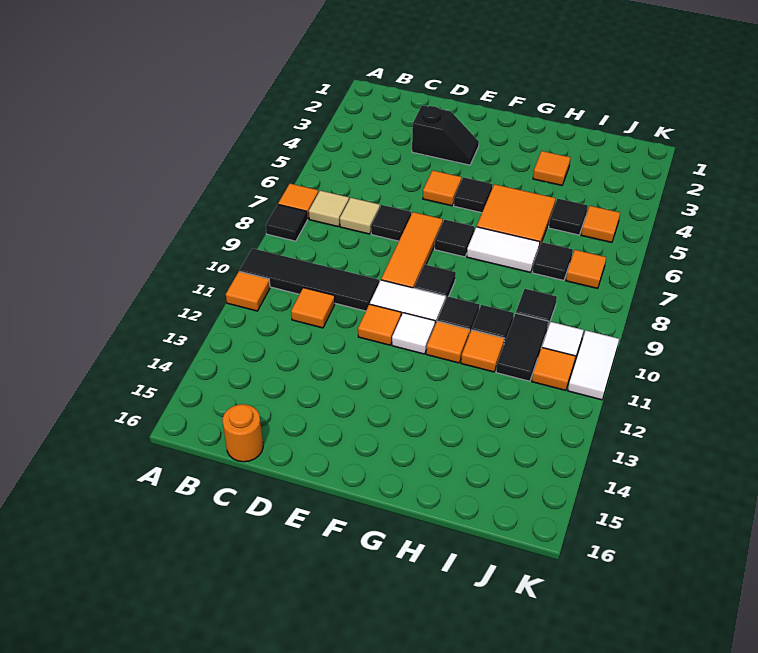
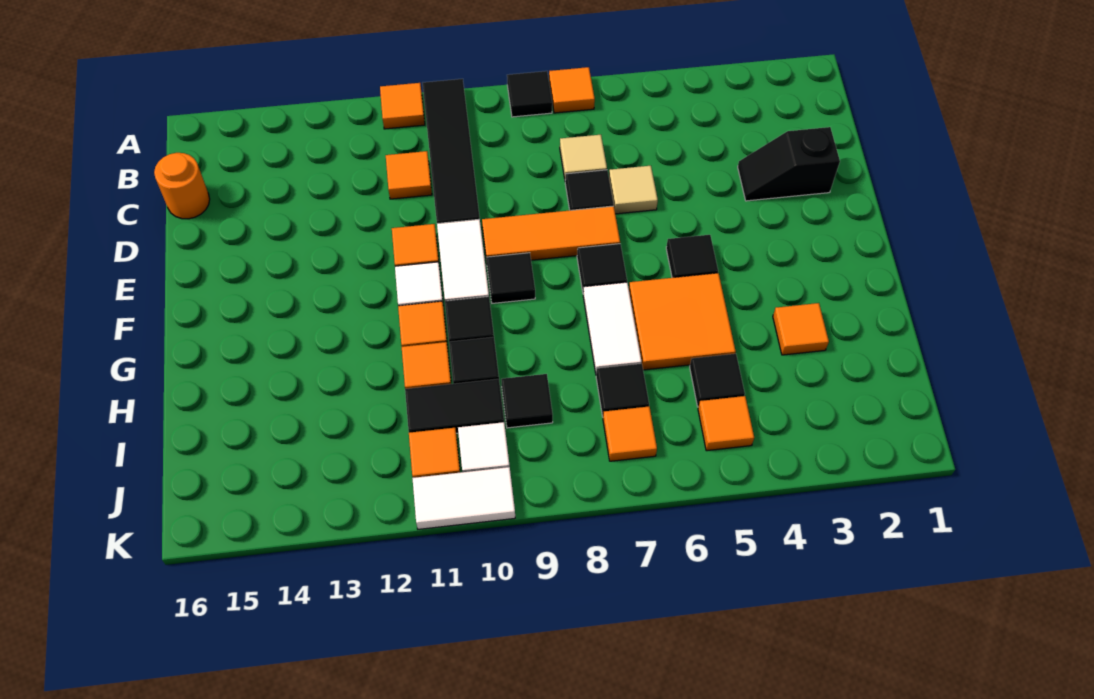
tan 1x1 tile [309,191,349,227] -> tan 1x1 tile moved to [609,166,658,214]
black 1x2 slope [412,105,479,165] -> black 1x2 slope turned to [738,127,840,201]
orange 1x1 tile [423,170,462,206] -> none

